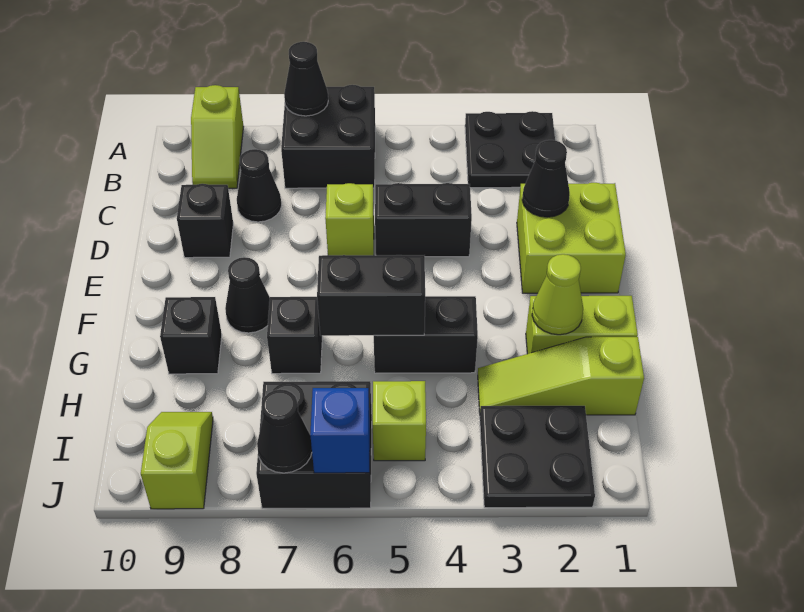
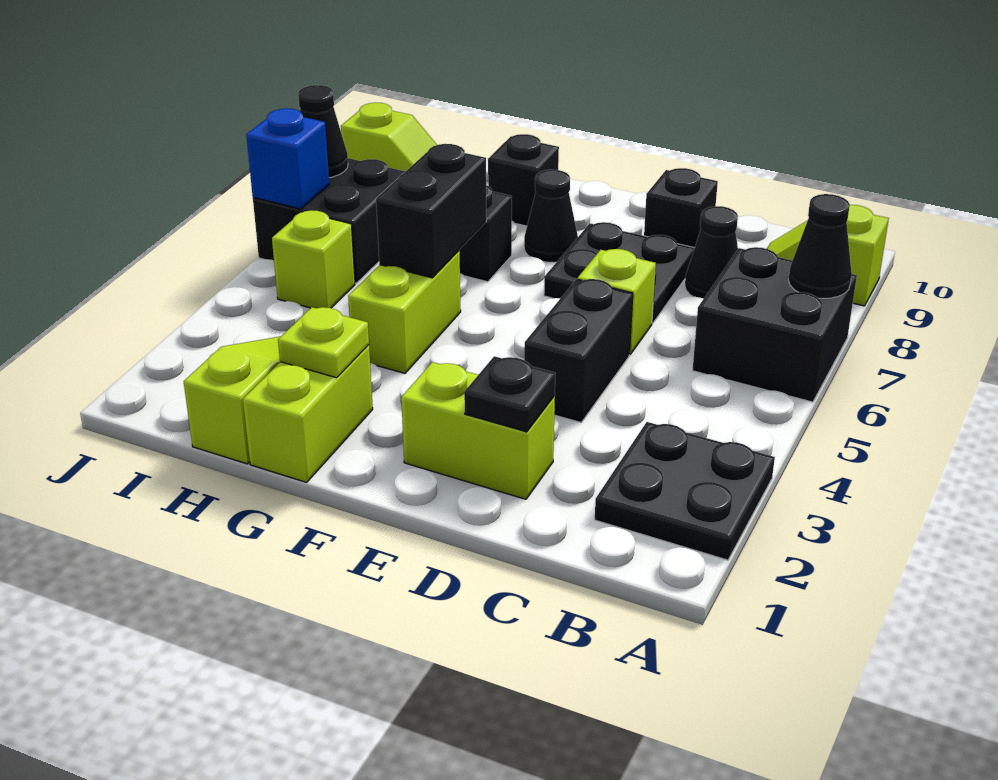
lime 2x2 brick [517,183,626,293] -> lime 1x2 brick [401,362,555,499]
black 1x1 cone [522,140,570,217] -> black 1x1 plate [464,356,555,432]
lime 1x1 cone [532,254,583,335] -> lime 1x1 plate [278,307,369,378]
black 1x2 brick [374,296,478,373] -> lime 1x2 brick [348,251,461,373]
black 2x2 plate [480,406,595,508] -> black 2x2 plate moved to [544,222,694,323]

